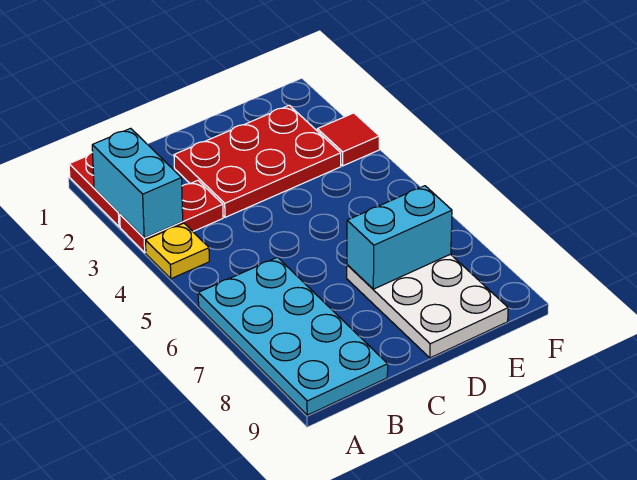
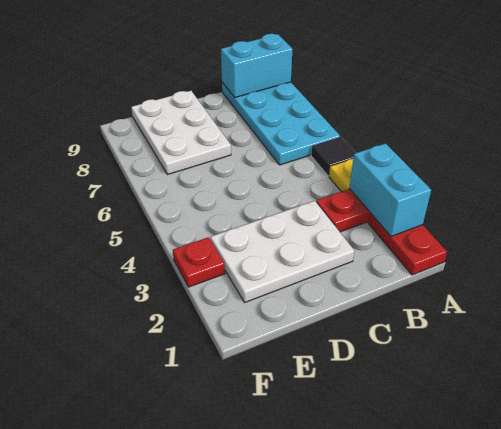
none -> black 1x1 tile [311,137,356,176]
red 2x3 plate [174,105,341,217] -> white 2x3 plate [211,201,354,302]
cyan 1x2 brick [347,186,452,289] -> cyan 1x2 brick moved to [221,34,292,97]
red 1x1 tile [317,113,379,166] -> red 1x1 plate [173,237,225,287]

